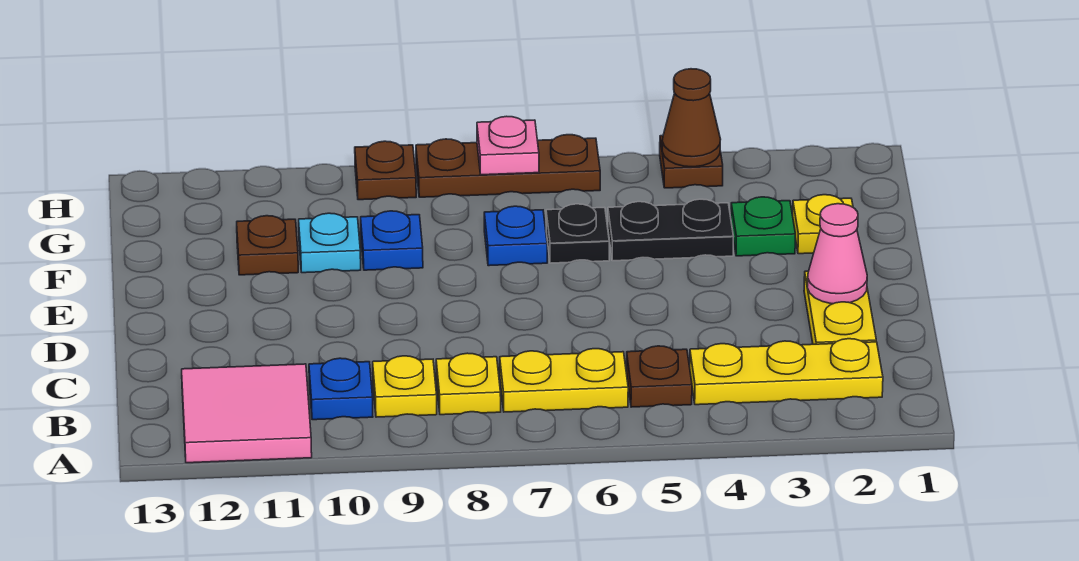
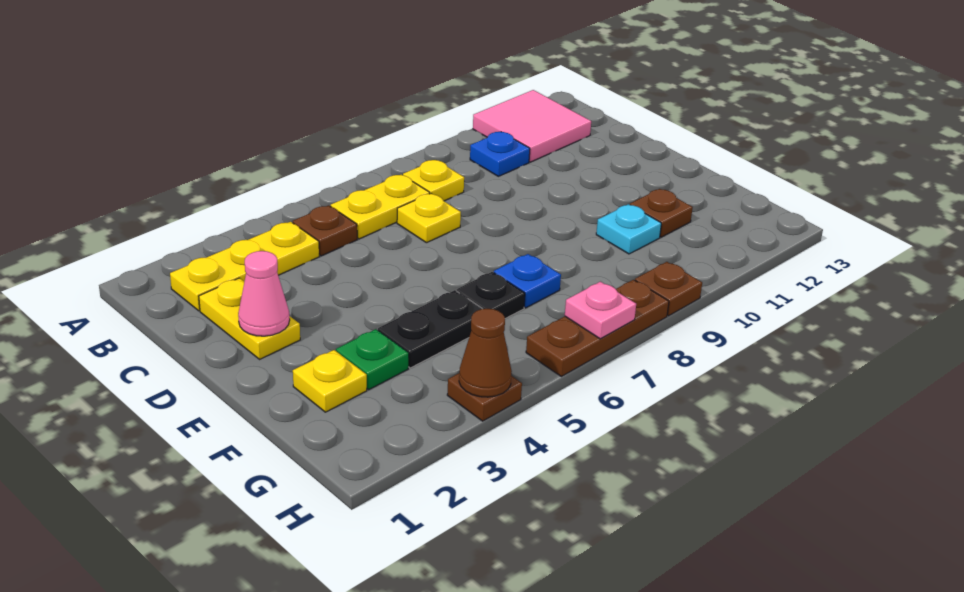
yellow 1x1 plate [373,356,437,417] -> yellow 1x1 plate moved to [397,193,461,243]
blue 1x1 plate [361,211,423,270] -> none

